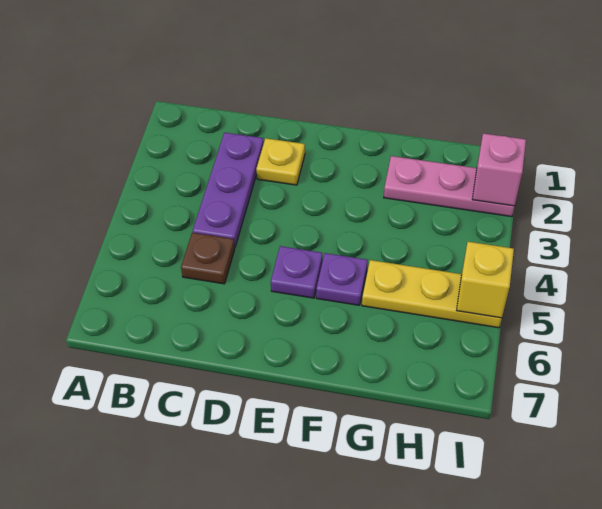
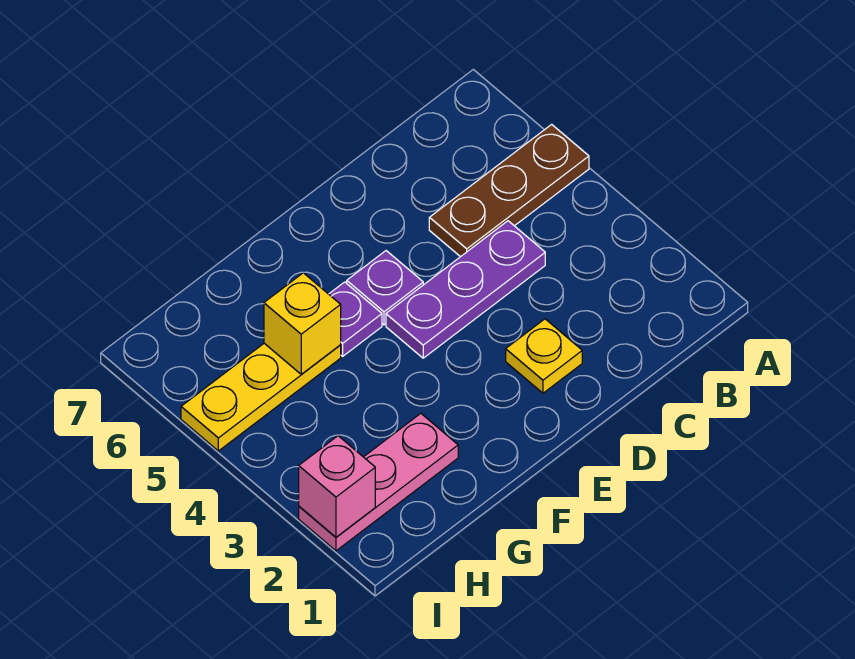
purple 1x3 plate [193,133,264,247] -> purple 1x3 plate turned to [386,221,545,358]
brown 1x1 plate [181,233,235,284] -> brown 1x3 plate [429,124,589,257]
yellow 1x1 brick [457,242,514,318] -> yellow 1x1 brick moved to [264,273,341,374]

